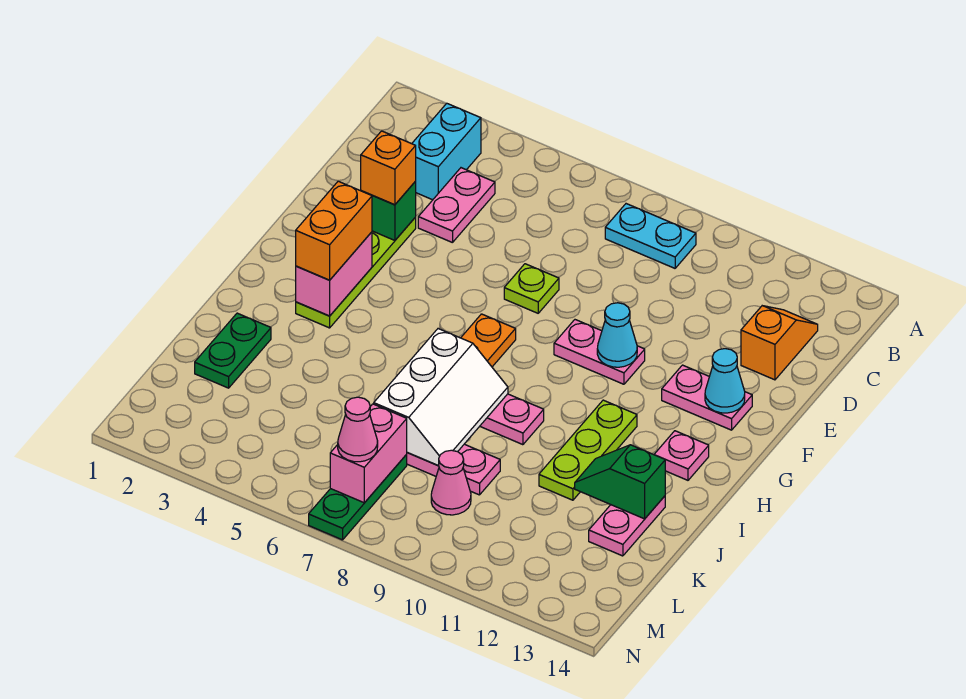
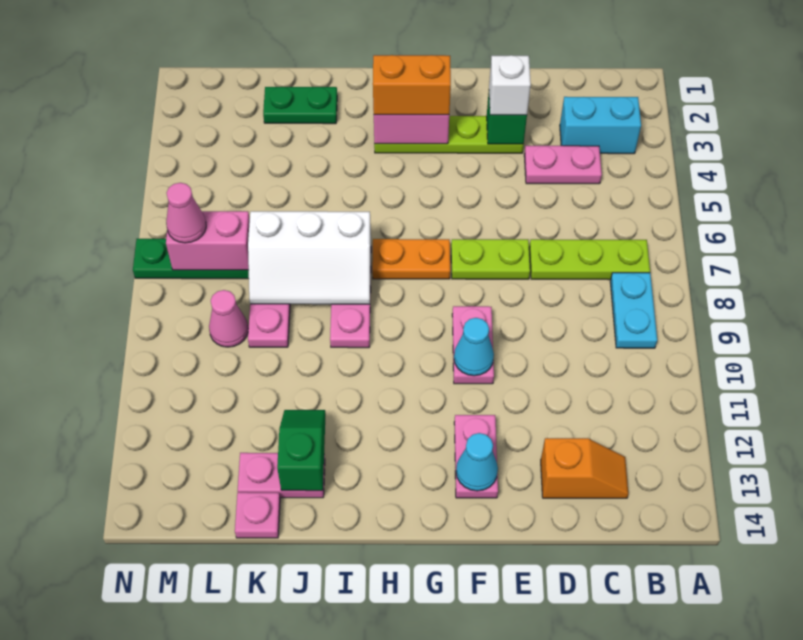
orange 1x1 brick [361,131,416,205] -> white 1x1 brick [489,55,531,115]
lime 1x1 plate [504,264,559,313] -> lime 1x2 plate [451,239,530,279]
lime 1x3 plate [539,400,637,500] -> lime 1x3 plate moved to [529,239,650,280]
pink 1x1 plate [654,431,709,480] -> pink 1x1 plate moved to [235,492,280,538]

